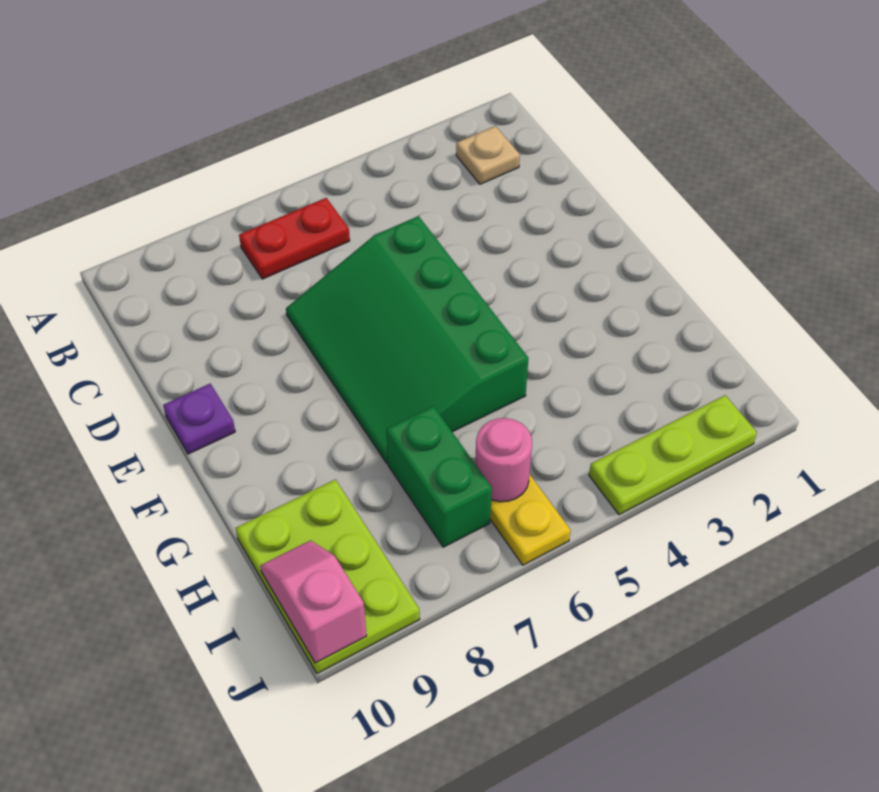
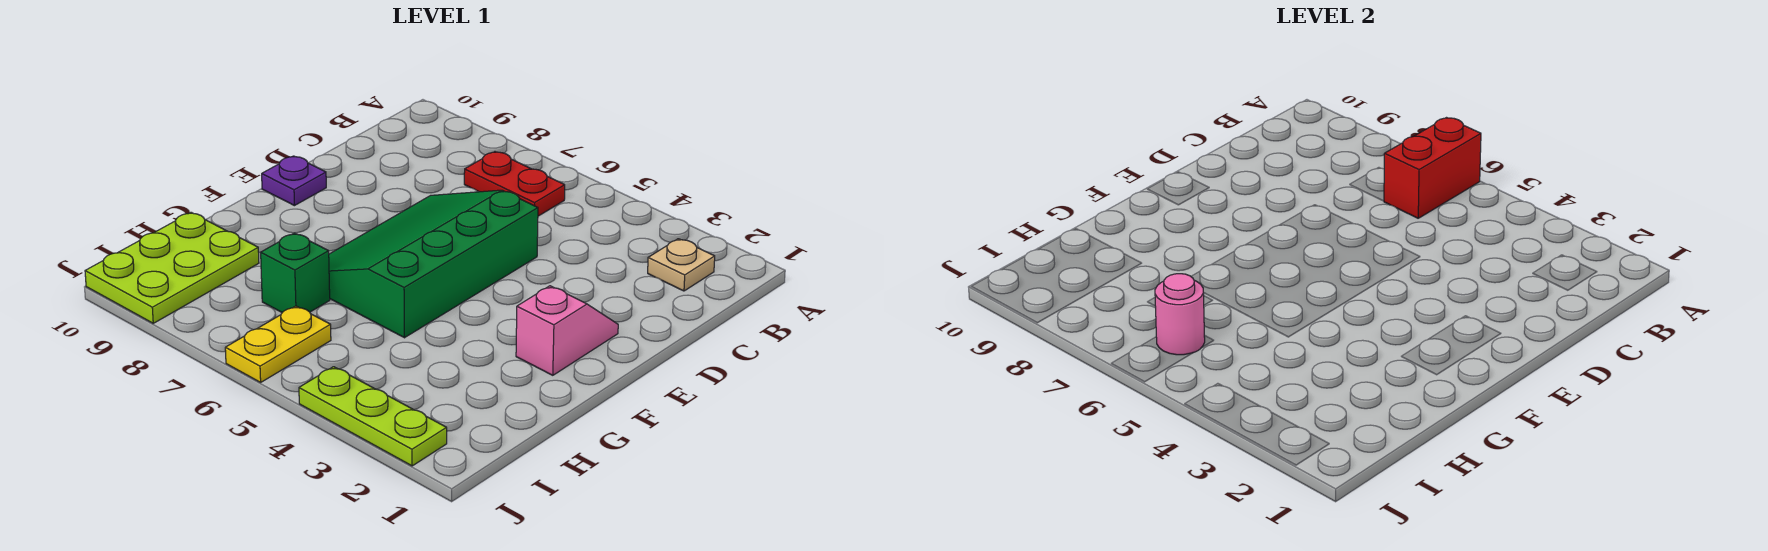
none -> red 1x2 brick [1384,118,1481,218]
green 1x2 brick [386,406,492,547] -> green 1x1 brick [261,233,330,313]
pink 1x2 slope [260,540,367,663] -> pink 1x2 slope moved to [516,286,618,375]

